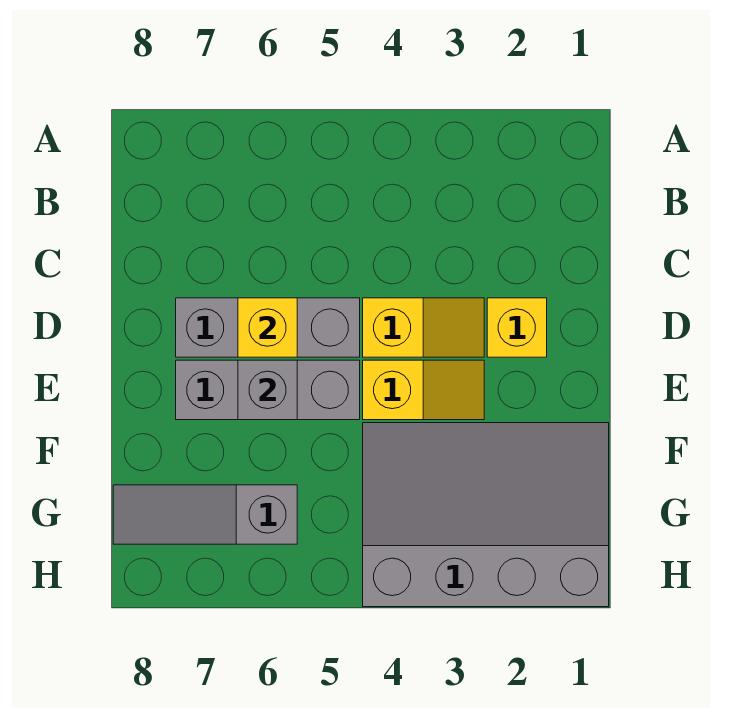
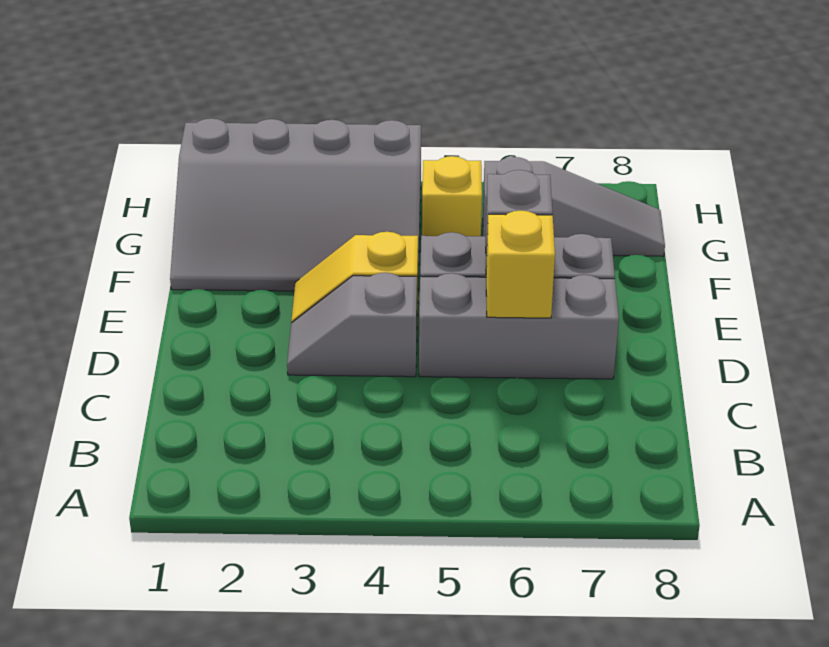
yellow 1x1 brick [487,298,547,357] -> yellow 1x1 brick moved to [422,156,482,236]
yellow 1x2 slope [363,298,484,357] -> grey 1x2 slope [287,273,417,377]

